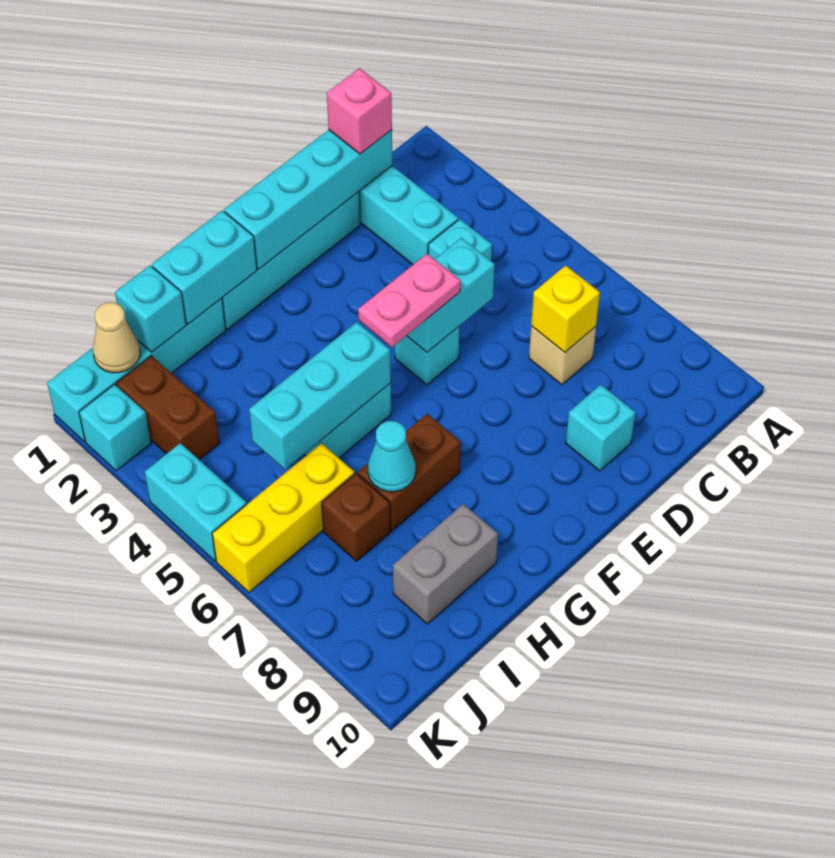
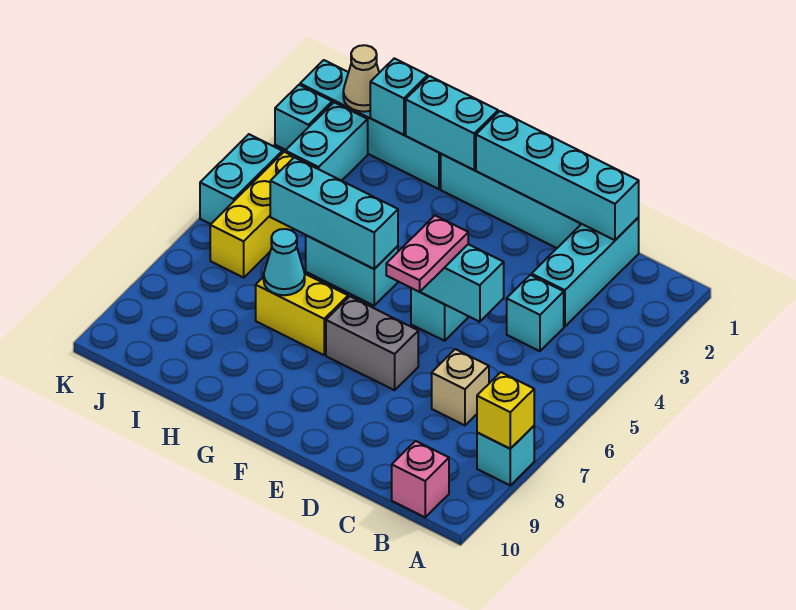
pink 1x1 brick [327,68,392,154] -> pink 1x1 brick moved to [392,441,449,517]
yellow 1x1 brick [531,265,600,352] -> yellow 1x1 brick moved to [477,372,534,449]
cyan 1x1 brick [566,385,635,471] -> cyan 1x1 brick moved to [477,426,534,485]
pink 1x2 plate [358,254,461,347] -> pink 1x2 plate turned to [386,216,468,292]
brown 1x2 brick [358,414,461,531] -> yellow 1x2 brick [256,274,348,355]
grey 1x2 brick [393,504,498,624] -> grey 1x2 brick moved to [326,297,418,390]
yellow 1x3 brick [212,443,355,592] -> yellow 1x3 brick turned to [210,152,316,278]
brown 1x1 brick [322,473,390,561] -> none
brown 1x2 brick [117,356,220,460] -> cyan 1x2 brick [285,102,368,181]

